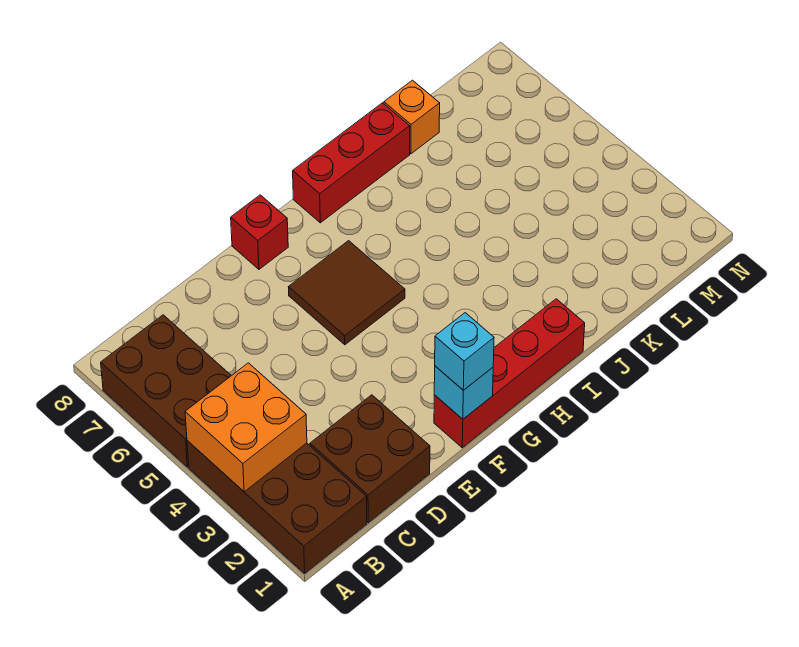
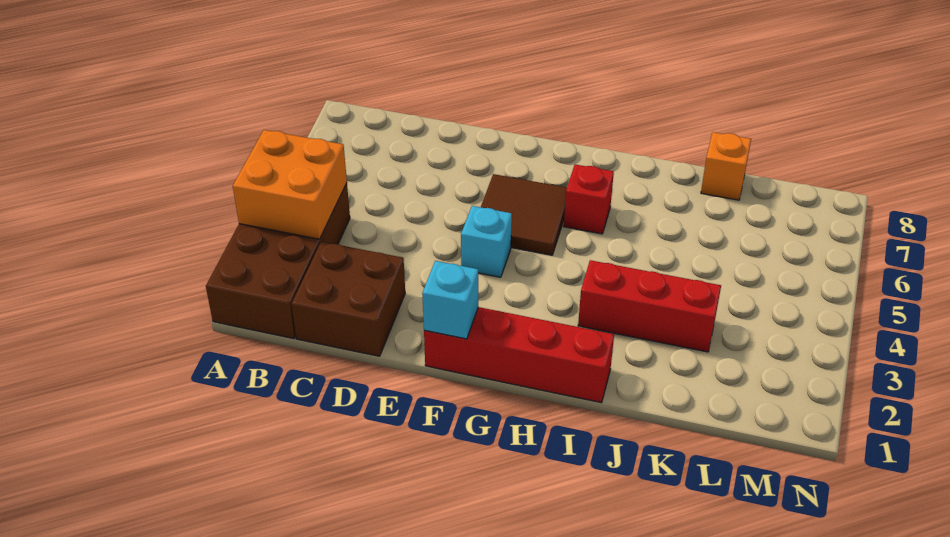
brown 2x3 brick [101,315,231,467] -> none
cyan 1x1 brick [435,313,494,390] -> cyan 1x1 brick moved to [461,206,512,277]
red 1x1 brick [231,195,288,269] -> red 1x1 brick moved to [564,164,614,234]
red 1x3 brick [293,103,410,223] -> red 1x3 brick moved to [578,260,721,352]

